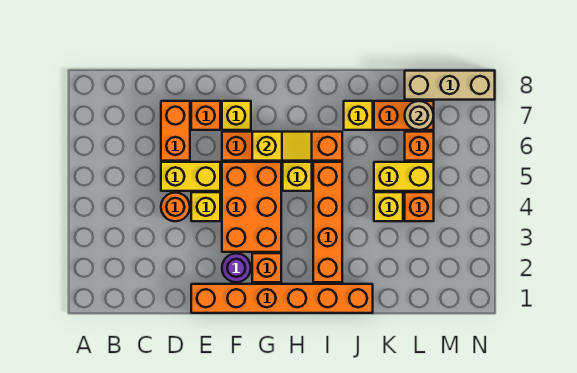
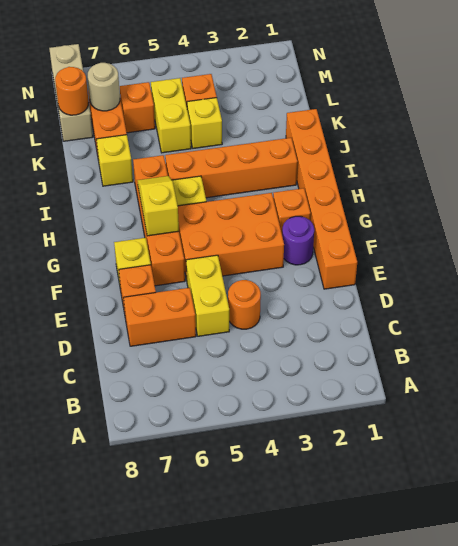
yellow 1x1 brick [191,192,220,221] -> none
none -> orange 1x1 round brick [55,67,89,115]

